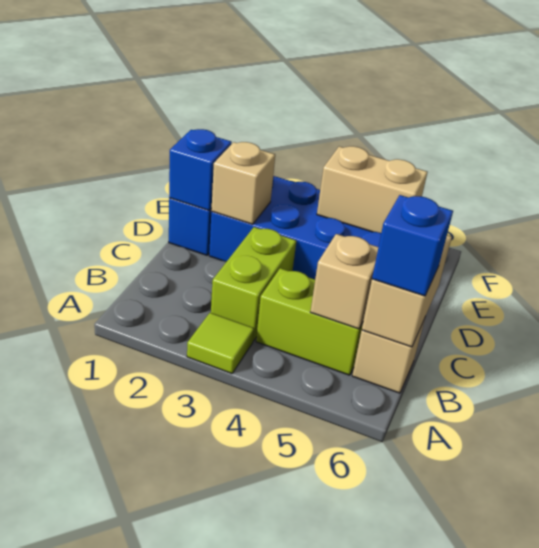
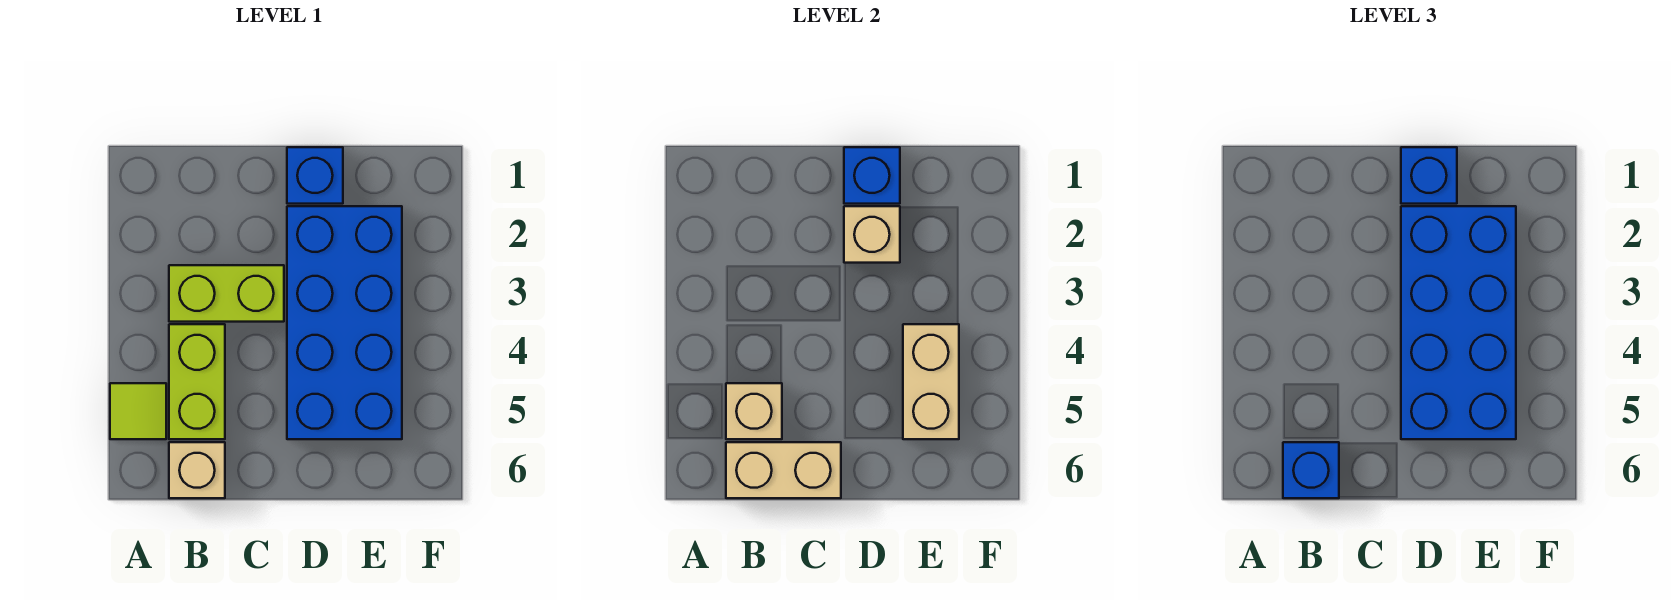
lime 1x1 tile [187,313,254,374] -> lime 1x1 tile moved to [110,383,166,439]
none -> blue 1x1 brick [1401,147,1457,204]
none -> blue 2x4 brick [1401,206,1516,439]

